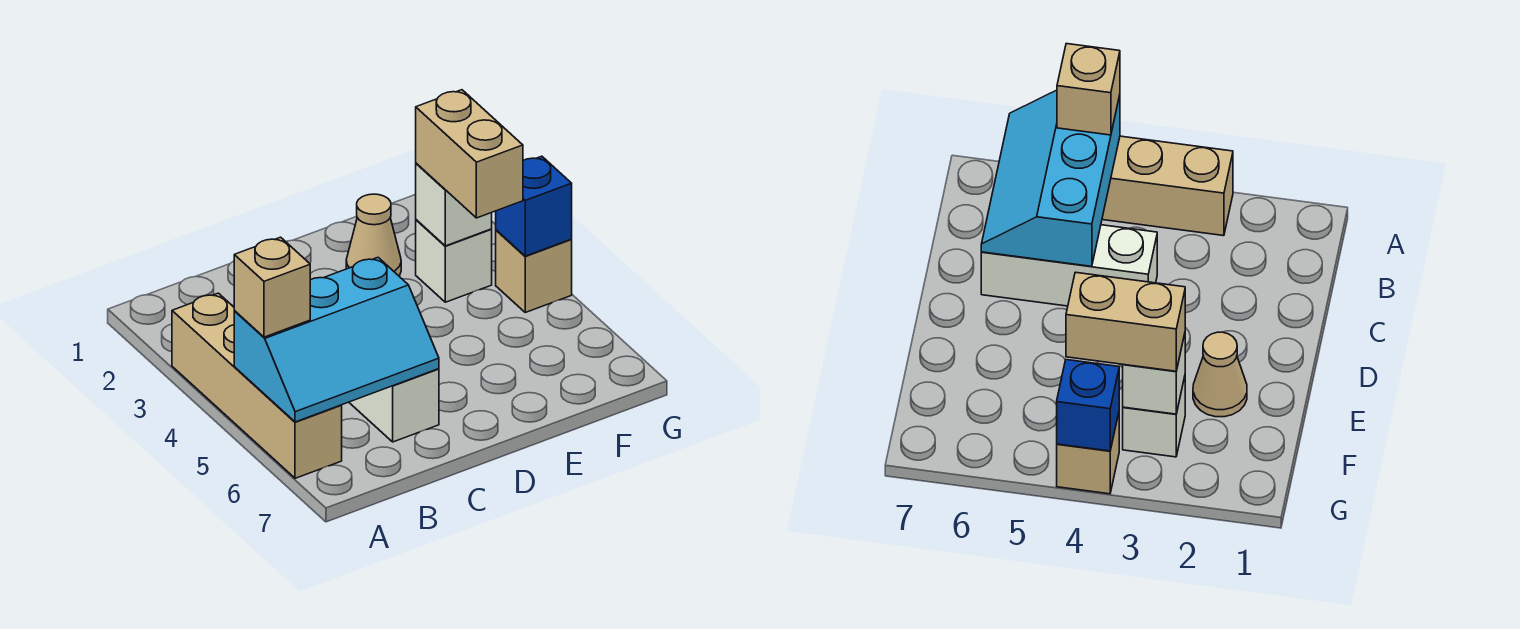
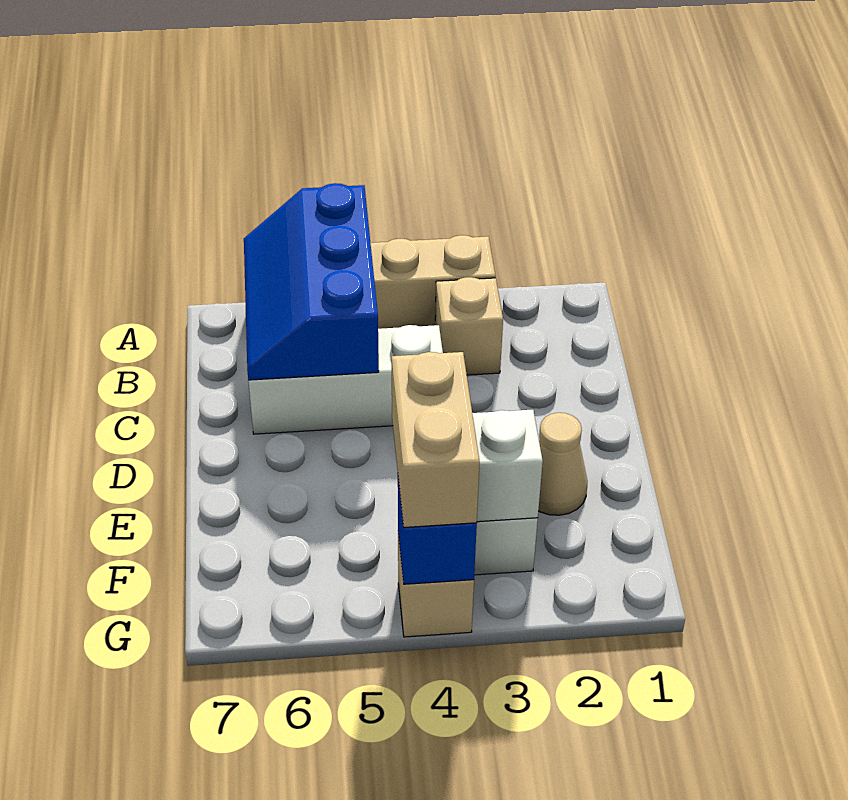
cyan 2x3 slope [234,258,439,422] -> blue 2x3 slope [244,183,379,380]
tan 1x1 brick [234,237,310,337] -> tan 1x1 brick moved to [435,277,503,375]
tan 1x2 brick [416,90,523,218] -> tan 1x2 brick turned to [392,352,480,527]

